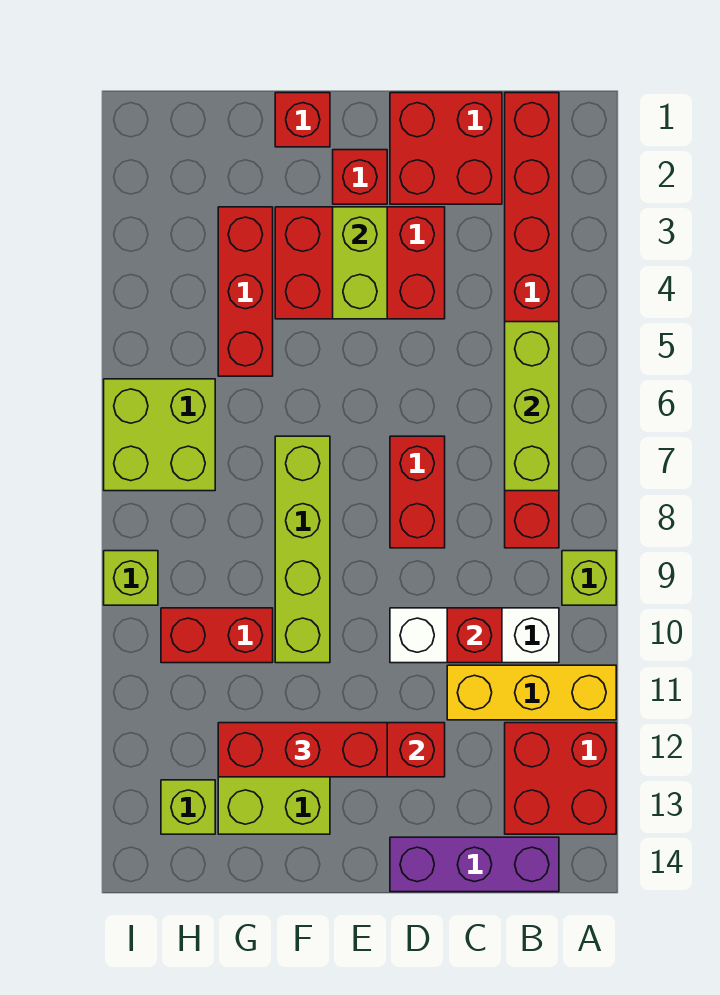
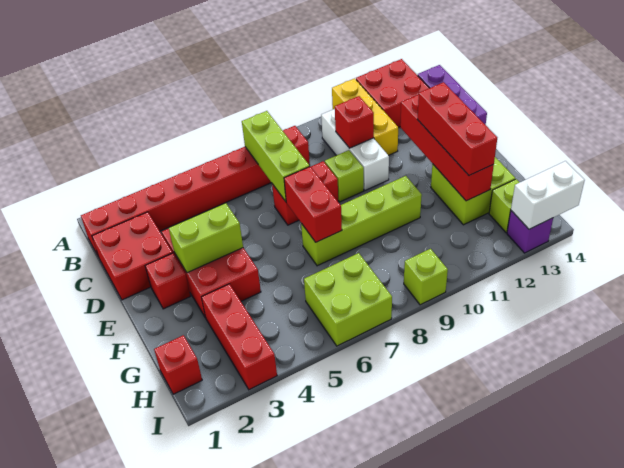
lime 1x1 brick [562,551,616,605] -> lime 1x1 brick moved to [325,150,364,202]
lime 1x3 brick [505,322,559,491] -> lime 1x3 brick turned to [242,111,310,201]
red 1x1 brick [275,93,330,147] -> red 1x1 brick moved to [154,335,202,394]
red 1x3 brick [218,207,273,376] -> red 1x3 brick turned to [202,284,277,390]
red 1x2 brick [161,608,273,663] -> red 1x2 brick moved to [284,167,342,242]
none -> purple 1x1 brick [507,211,553,253]
none -> white 1x2 brick [511,161,585,229]

